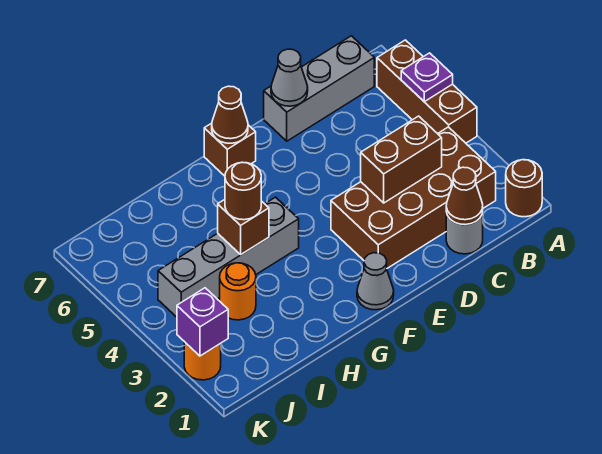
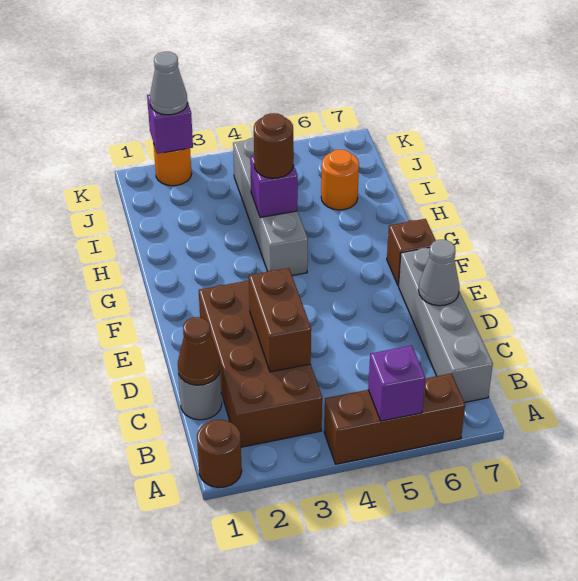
purple 1x1 plate [401,53,453,102] -> purple 1x1 brick [368,346,425,421]
grey 1x3 brick [264,36,374,141] -> grey 1x4 brick [399,248,493,403]
grey 1x1 cone [357,253,394,310] -> grey 1x1 cone moved to [150,52,188,115]
brown 1x1 cone [212,86,248,143] -> none
brown 1x1 brick [218,200,269,254] -> purple 1x1 brick [250,156,298,217]
orange 1x1 round brick [220,263,256,320] -> orange 1x1 round brick moved to [321,150,359,210]

